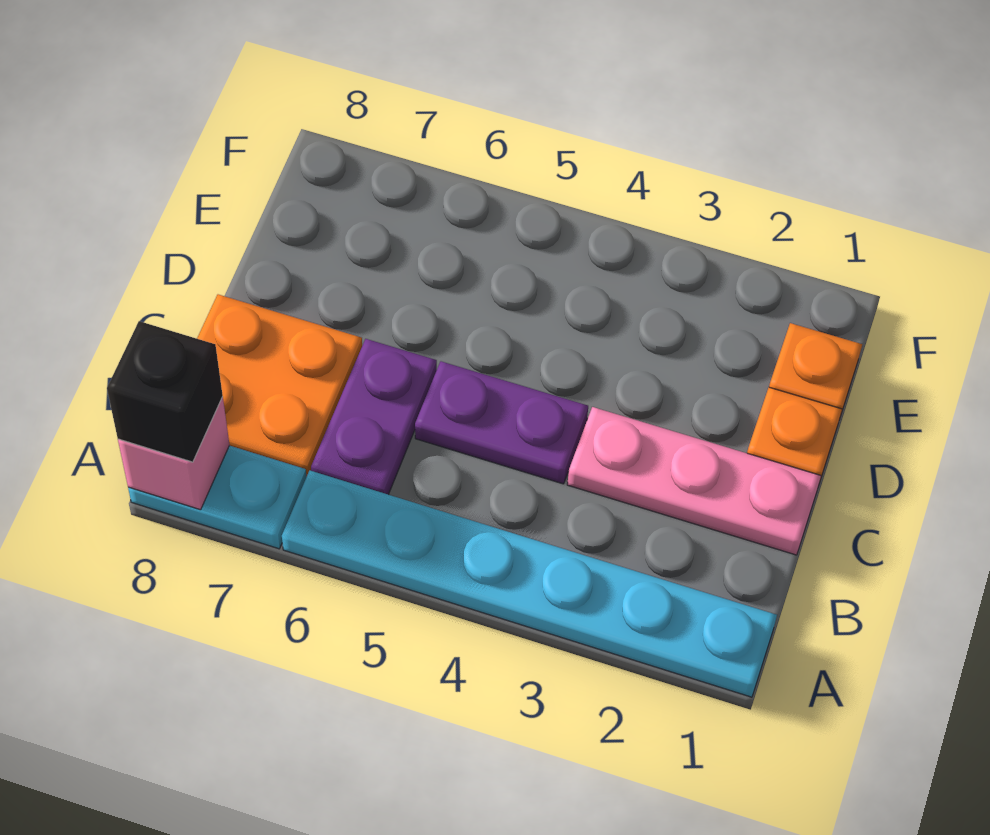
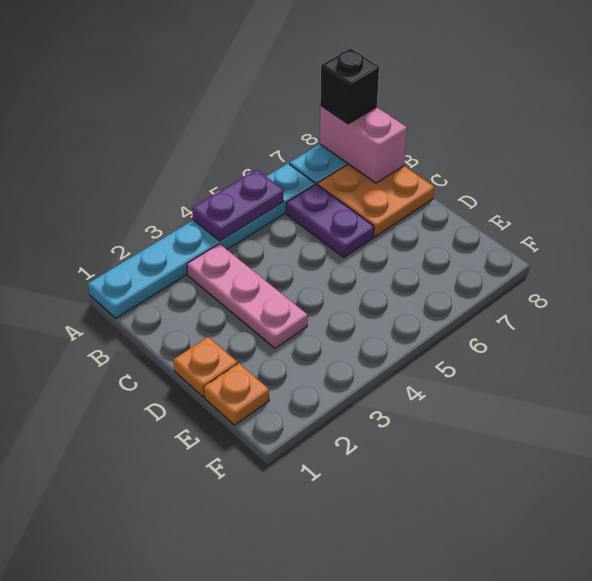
pink 1x1 brick [118,397,230,510] -> pink 1x2 brick [320,105,407,183]
pink 1x3 plate [567,407,821,555] -> pink 1x3 plate turned to [187,244,308,348]
purple 1x2 plate [415,361,588,484] -> purple 1x2 plate moved to [192,169,284,241]

